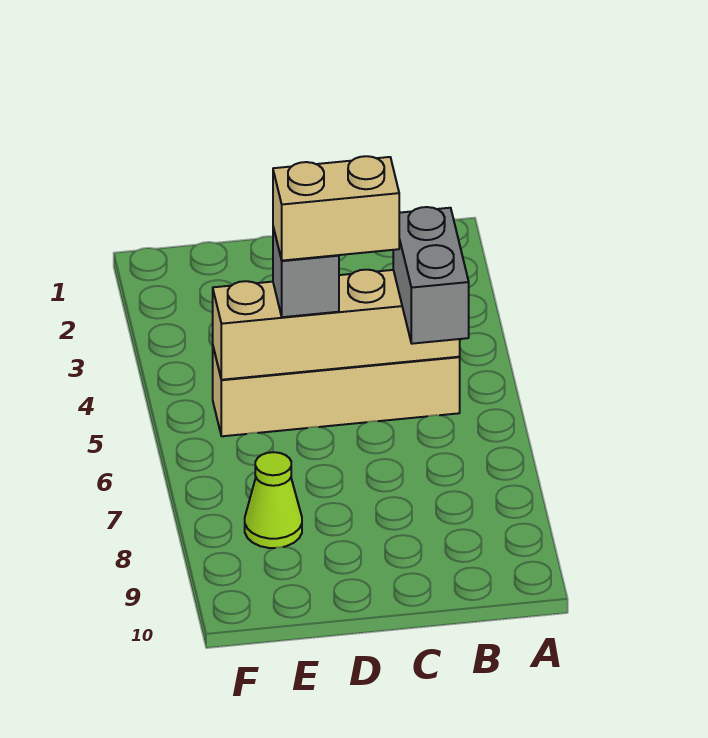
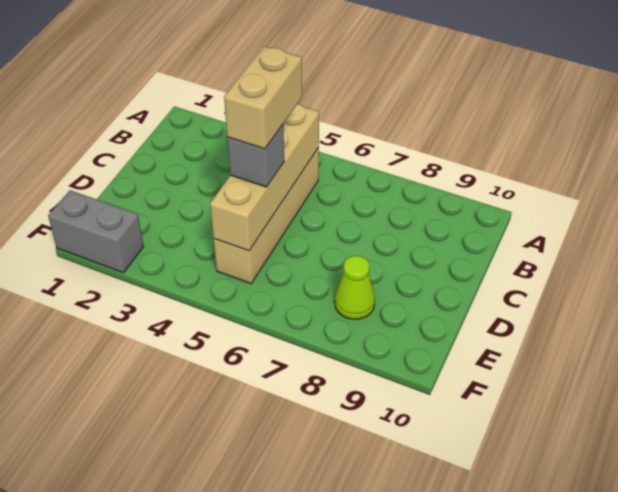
grey 1x2 brick [393,207,469,344] -> grey 1x2 brick moved to [48,190,144,273]

